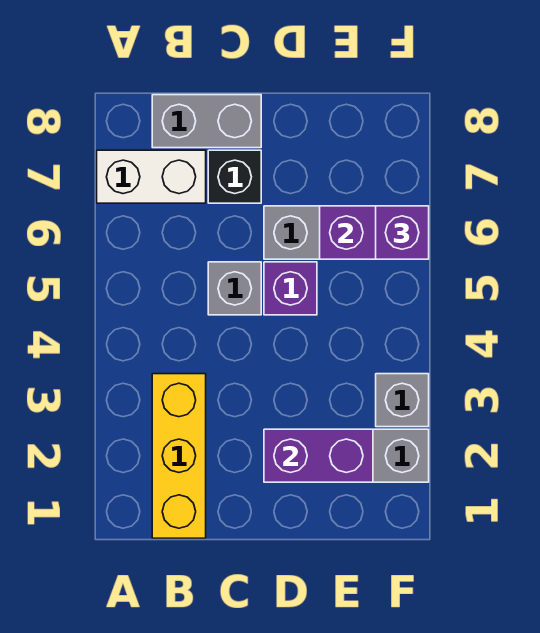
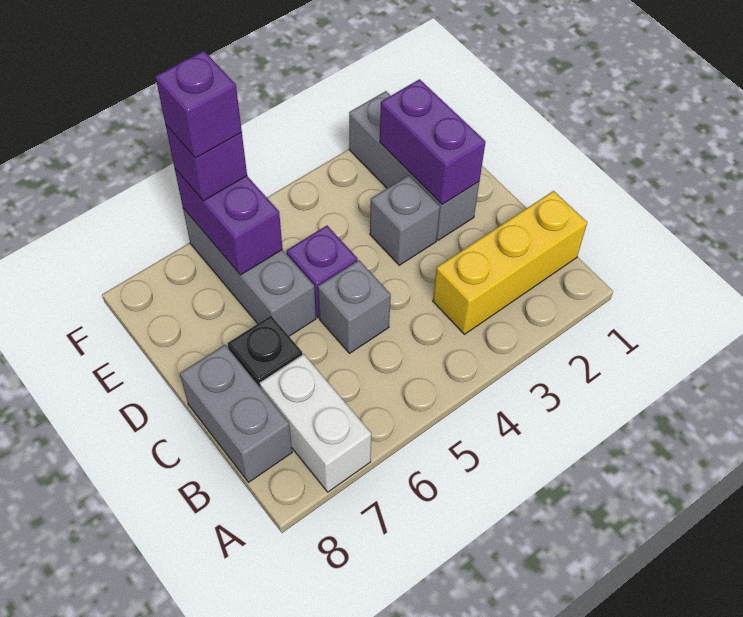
grey 1x1 brick [376,374,429,427] -> grey 1x1 brick moved to [370,175,440,265]
none -> purple 1x1 brick [155,51,242,158]

